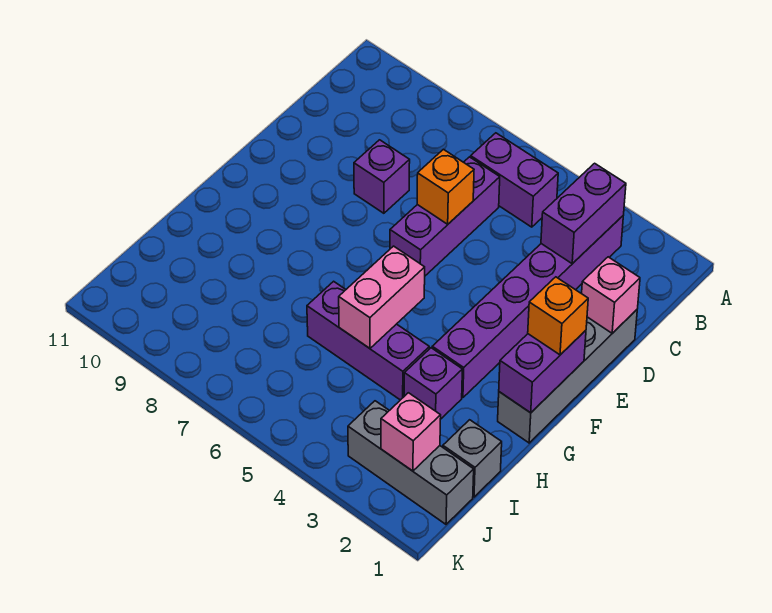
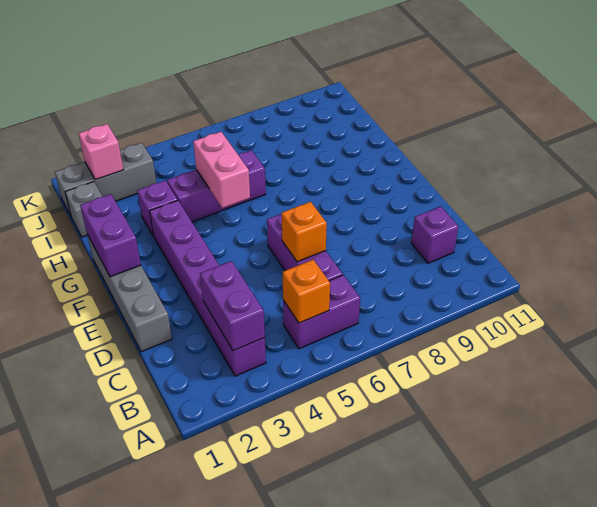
pink 1x1 brick [582,257,640,333] -> none
purple 1x1 brick [354,140,410,213] -> purple 1x1 brick moved to [411,207,458,263]
orange 1x1 brick [528,277,588,355] -> orange 1x1 brick moved to [283,260,330,323]

